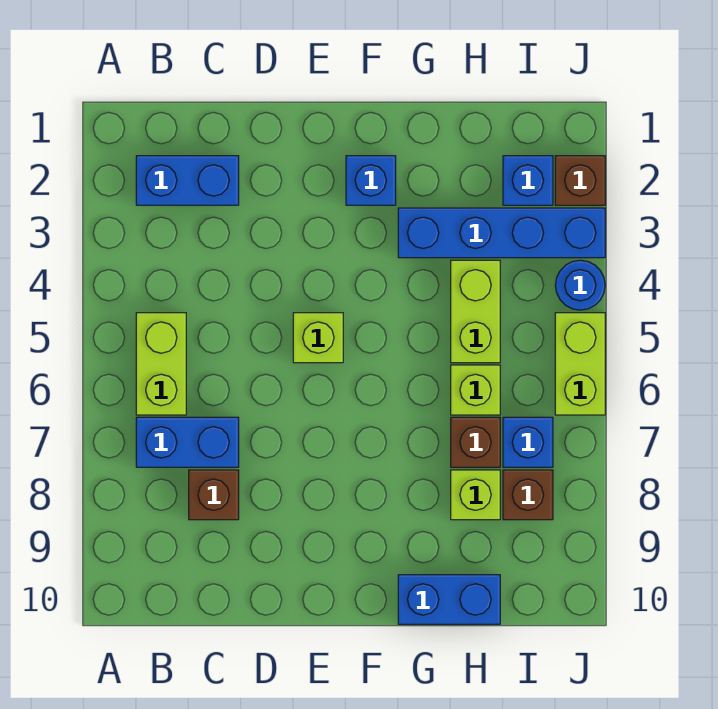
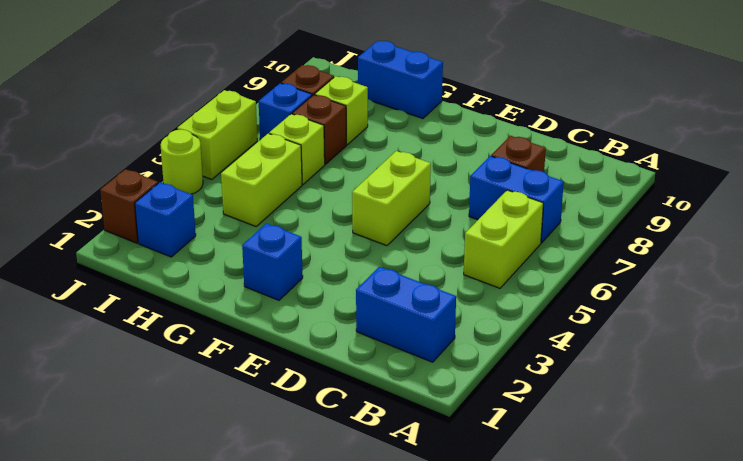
lime 1x1 brick [293,313,343,363] -> lime 1x2 brick [352,151,431,246]
blue 1x4 brick [398,208,605,258] -> none
blue 1x1 round brick [555,260,605,310] -> lime 1x1 round brick [161,130,203,194]

